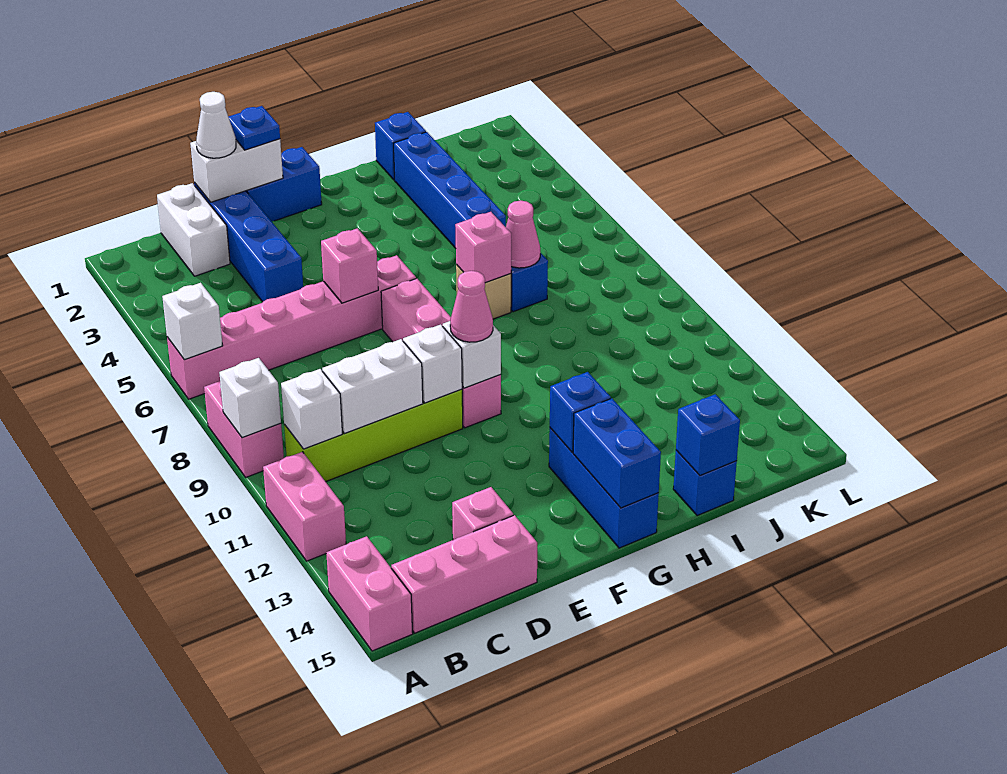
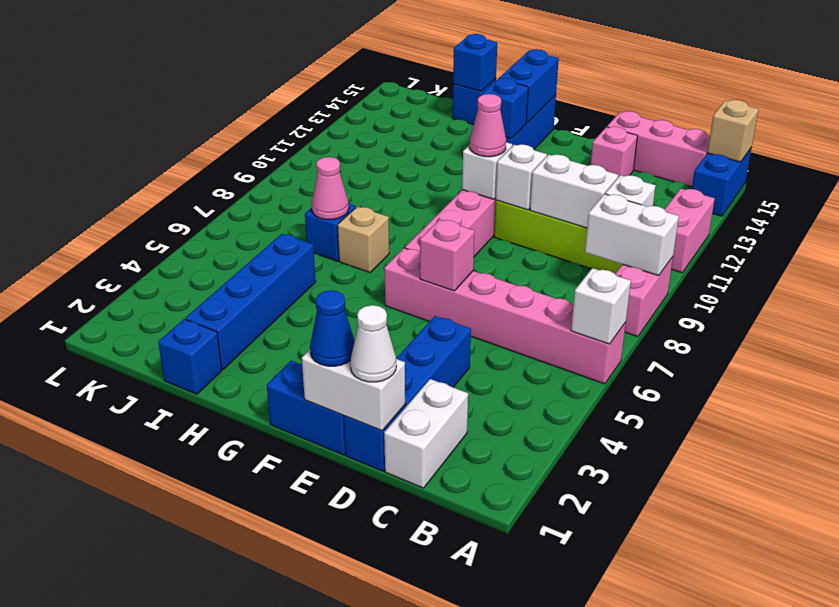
white 1x1 brick [219,358,281,438] -> white 1x2 brick [585,194,679,276]
pink 1x2 brick [326,536,413,651] -> blue 1x2 brick [692,147,752,216]
none -> tan 1x1 brick [707,100,758,162]
blue 1x1 plate [228,106,280,150] -> blue 1x1 cone [310,290,355,366]
pink 1x1 brick [455,212,511,283] -> none

